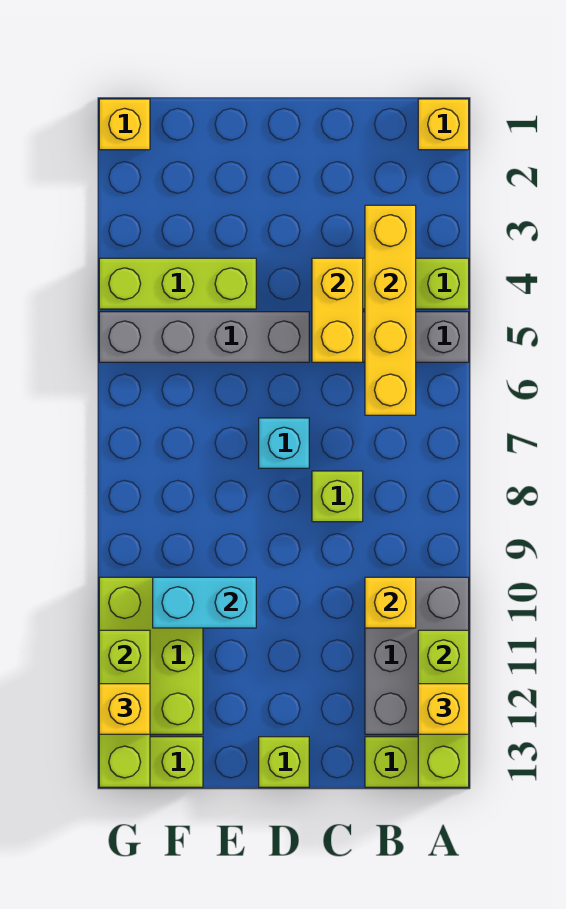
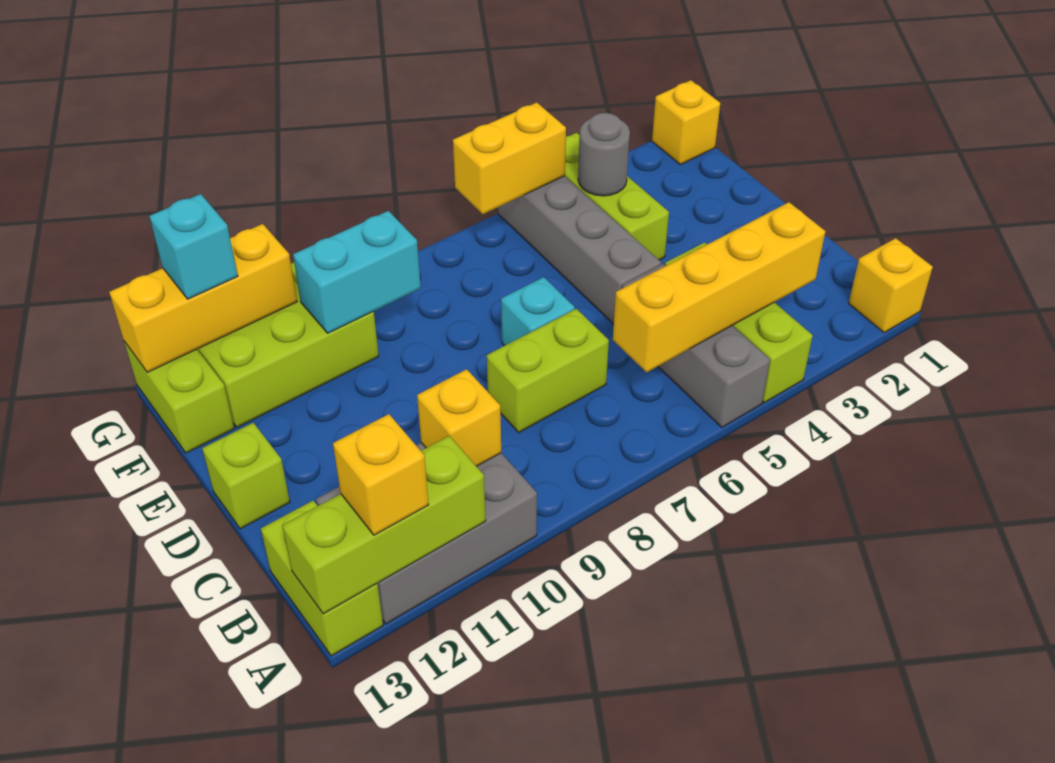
yellow 1x2 brick [312,258,363,362] -> yellow 1x2 brick moved to [453,102,566,214]
lime 1x1 brick [312,471,363,522] -> lime 1x2 brick [487,309,609,432]
cyan 1x2 brick [153,577,256,628] -> cyan 1x2 brick turned to [293,211,421,333]
none -> grey 1x1 round brick [578,113,630,196]
lime 1x3 brick [99,630,150,787] -> yellow 1x3 brick [109,224,297,372]
yellow 1x1 brick [99,684,150,734] -> cyan 1x1 brick [149,194,238,299]

